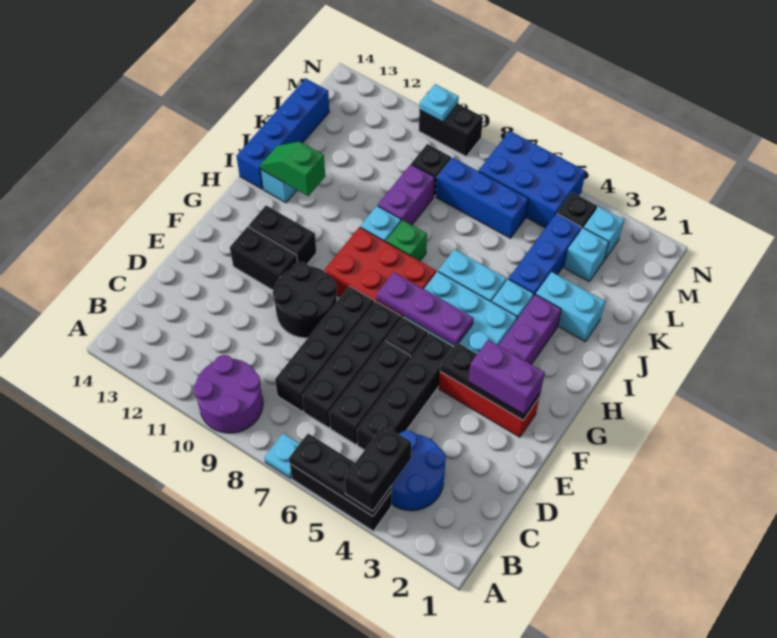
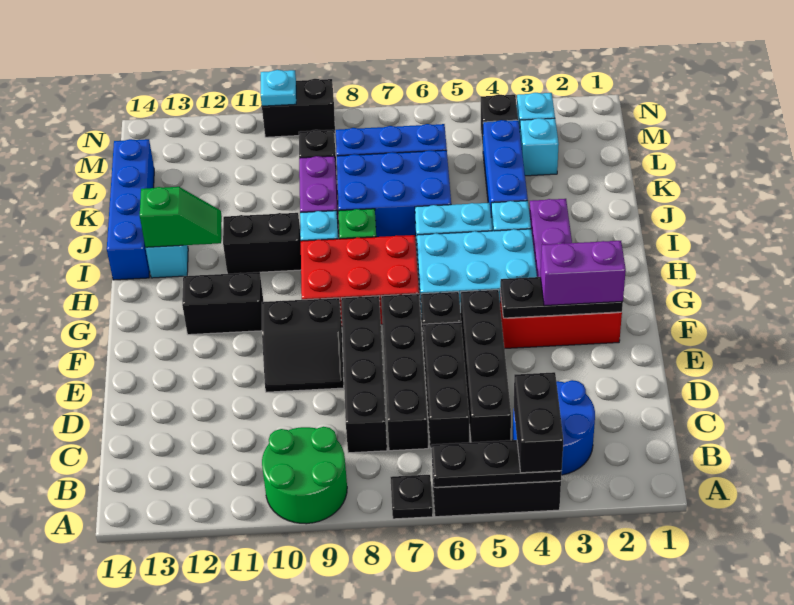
cyan 1x1 plate [264,433,300,478] -> black 1x1 plate [390,475,433,519]
purple 2x2 round brick [193,355,263,433] -> green 2x2 round brick [262,427,347,524]
black 2x2 round brick [273,262,337,338] -> black 2x2 slope [262,298,344,392]
black 1x2 brick [230,227,297,290] -> black 1x2 brick moved to [223,213,301,274]
purple 1x3 plate [377,272,473,346] -> none
green 1x2 slope [260,142,325,196] -> green 1x2 slope turned to [140,187,222,247]
cyan 1x2 brick [536,272,605,341] -> none
blue 2x3 brick [479,131,586,228] -> blue 2x3 brick moved to [337,150,451,237]

